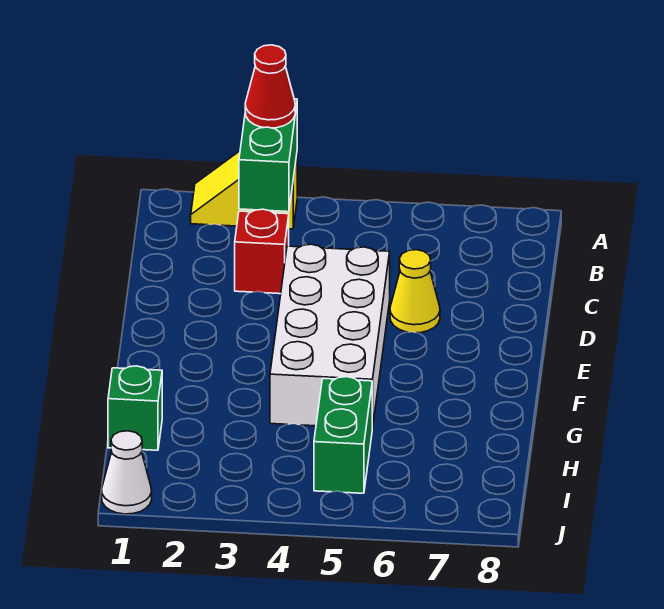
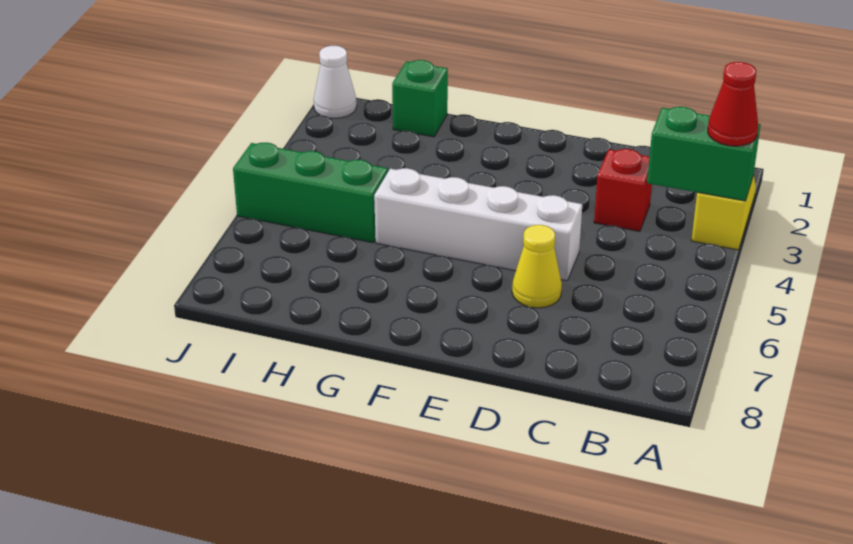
white 2x4 brick [270,244,390,428] -> white 1x4 brick [374,168,582,281]
green 1x2 brick [314,377,372,493] -> green 1x3 brick [233,143,388,243]

